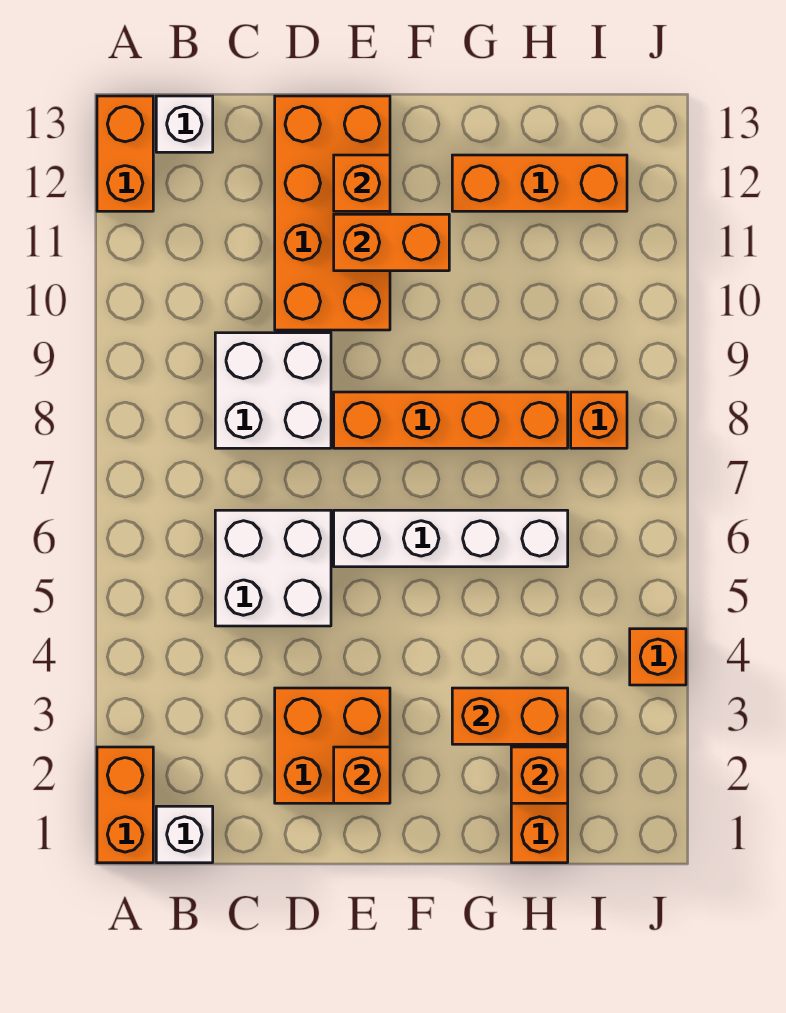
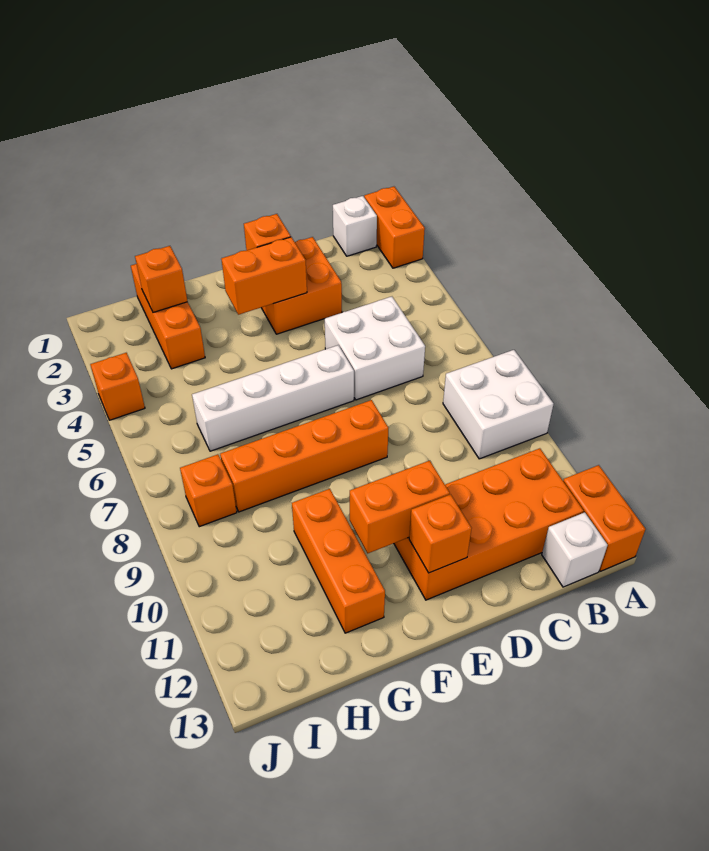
white 2x2 brick [215,333,331,448] -> white 2x2 brick moved to [443,350,553,459]
orange 2x4 brick [275,96,390,330] -> orange 2x4 brick turned to [394,448,584,600]
orange 1x2 brick [452,688,568,744] -> orange 1x2 brick moved to [221,237,307,315]
orange 1x3 brick [452,155,627,211] -> orange 1x3 brick turned to [292,489,385,633]

